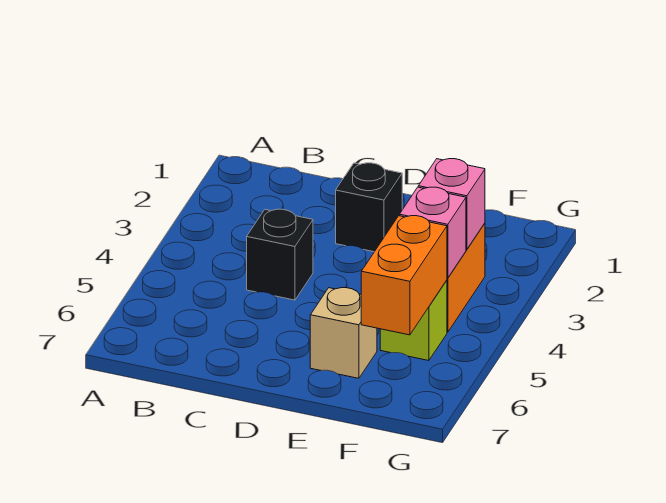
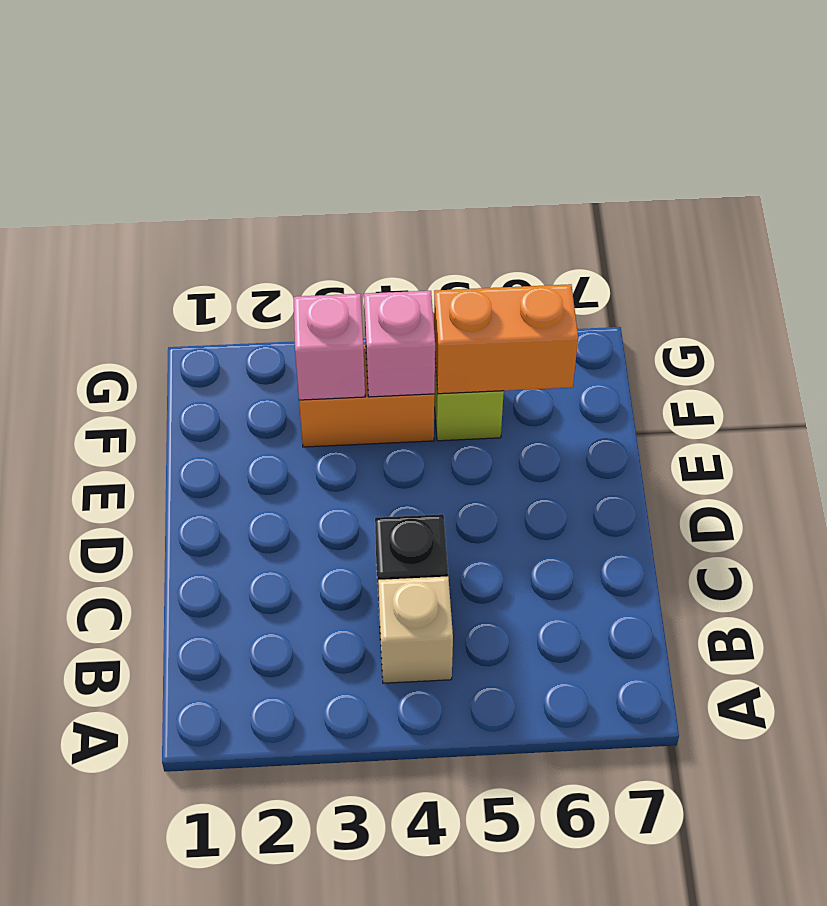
black 1x1 brick [336,163,402,252] -> none
tan 1x1 brick [310,288,377,378] -> tan 1x1 brick moved to [378,576,453,683]

